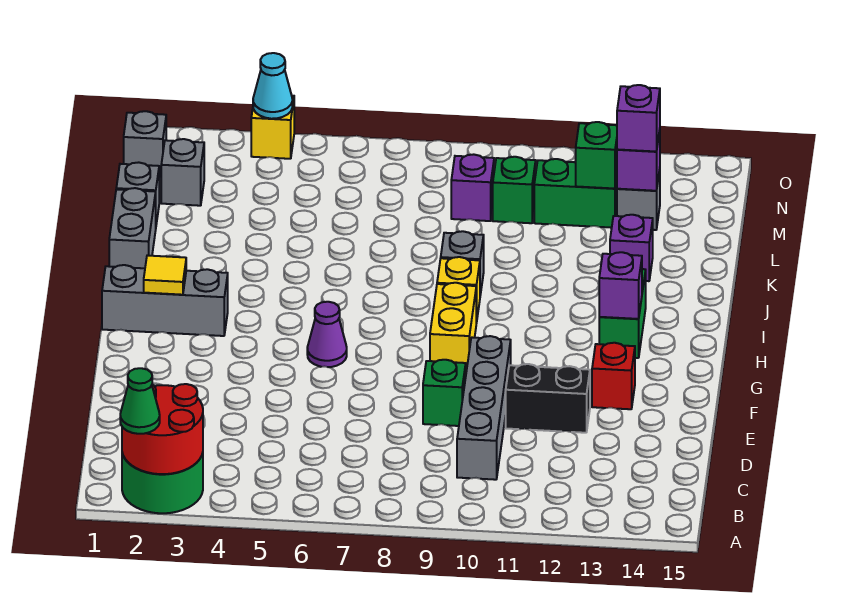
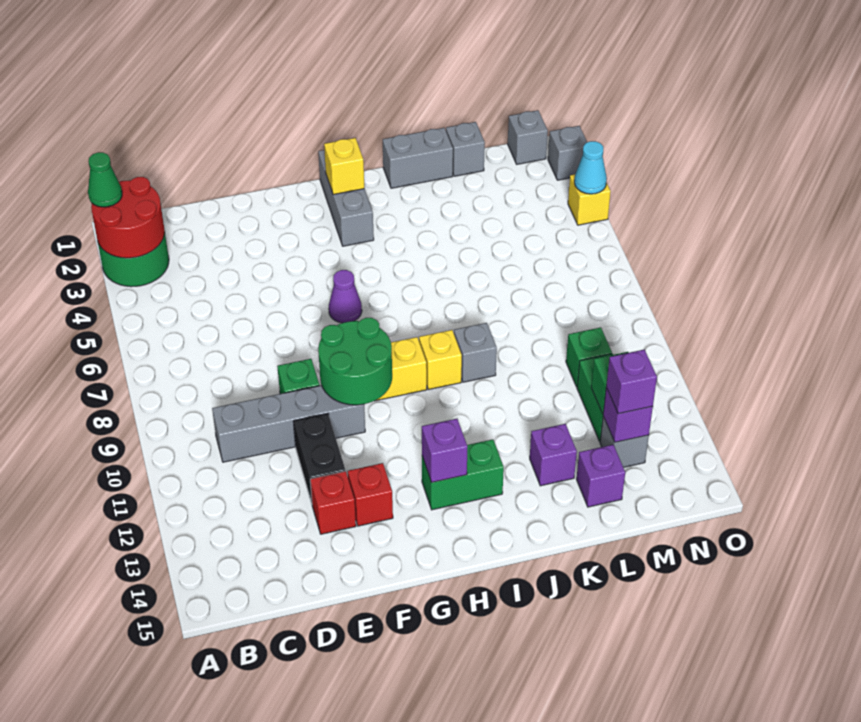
none -> red 1x1 brick [310,471,356,534]
none -> green 2x2 round brick [318,318,392,405]
yellow 1x1 tile [144,255,186,295] -> yellow 1x1 brick [324,138,364,195]
grey 1x1 brick [161,139,204,206] -> grey 1x1 brick moved to [548,126,587,180]
purple 1x1 brick [451,154,494,221] -> purple 1x1 brick moved to [577,445,625,507]

